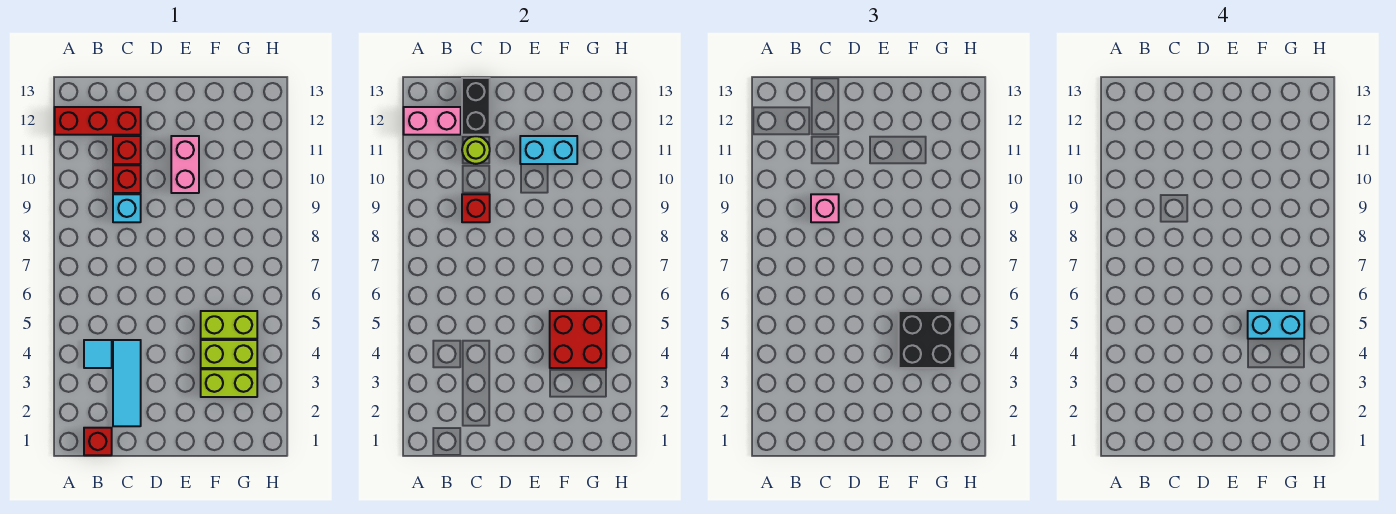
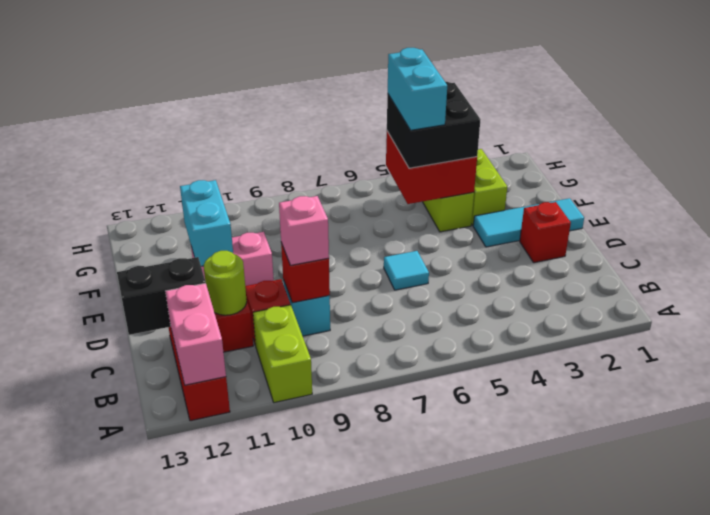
red 1x1 brick [84,428,112,455] -> red 1x1 brick moved to [520,202,571,263]
cyan 1x1 tile [84,340,112,368] -> cyan 1x1 tile moved to [384,251,429,290]
cyan 1x3 tile [113,340,141,426] -> cyan 1x3 tile moved to [473,198,584,247]
lime 1x2 brick [201,311,257,339] -> lime 1x2 brick moved to [253,305,312,403]

